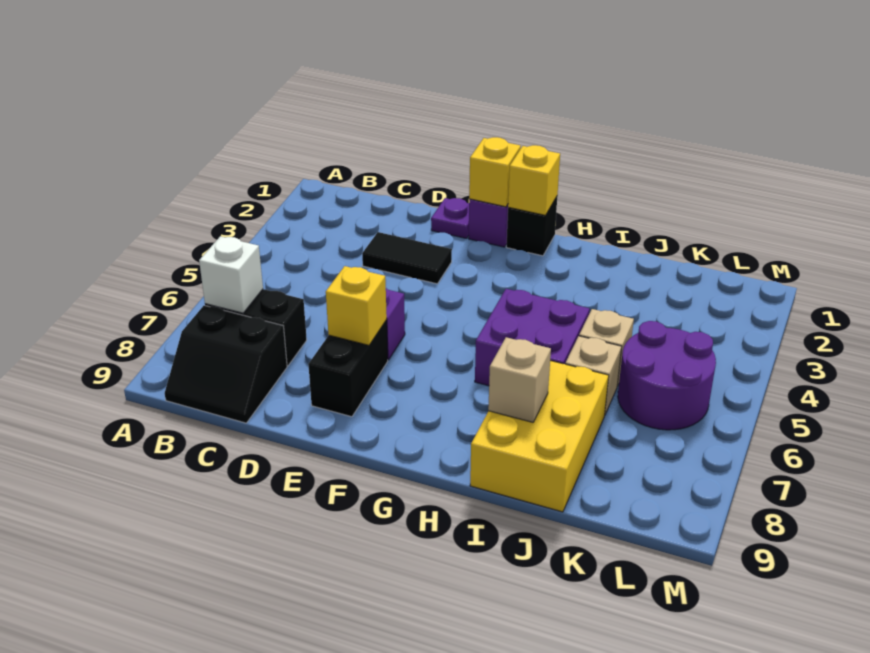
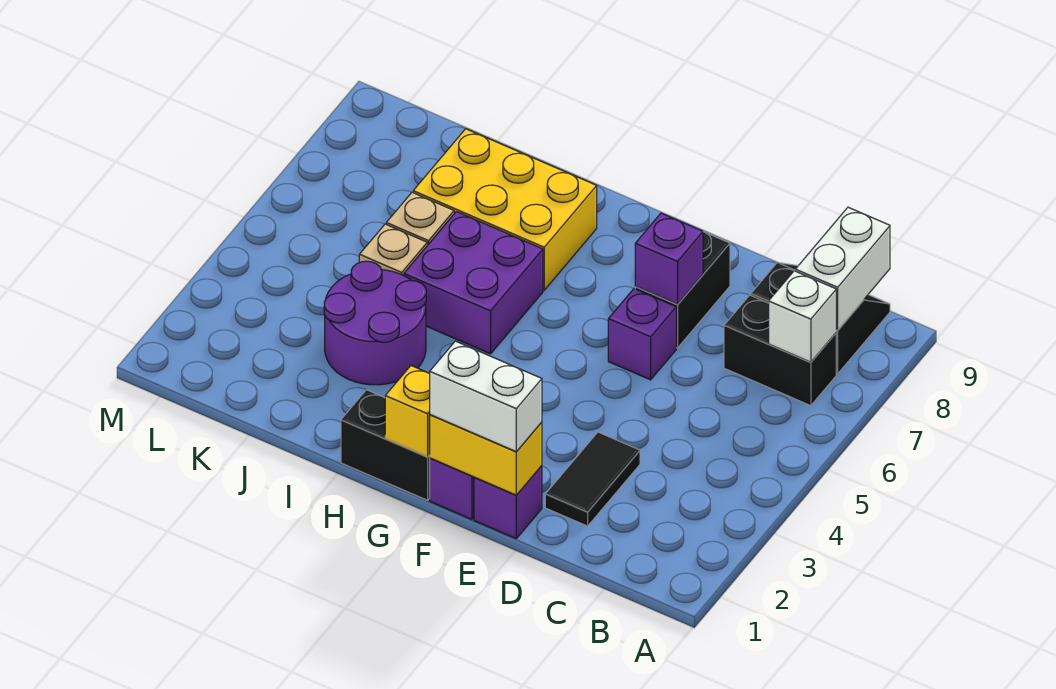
none -> white 1x2 brick [795,207,890,330]
black 1x2 tile [362,232,452,284] -> black 1x2 tile turned to [545,432,640,526]
purple 1x1 plate [431,198,469,238] -> purple 1x1 brick [474,466,542,539]
none -> white 1x2 brick [429,341,542,452]
yellow 1x1 brick [326,266,387,345] -> purple 1x1 brick [635,213,703,304]
yellow 1x1 brick [469,137,521,207] -> yellow 1x2 brick [430,415,542,495]
black 1x1 brick [506,197,557,256] -> black 1x2 brick [341,390,430,500]
yellow 2x3 brick [470,361,609,512] -> yellow 2x3 brick turned to [413,129,597,290]
tan 1x1 brick [488,337,551,422] -> none
purple 2x2 round brick [618,321,716,430] -> purple 2x2 round brick moved to [324,261,426,385]

